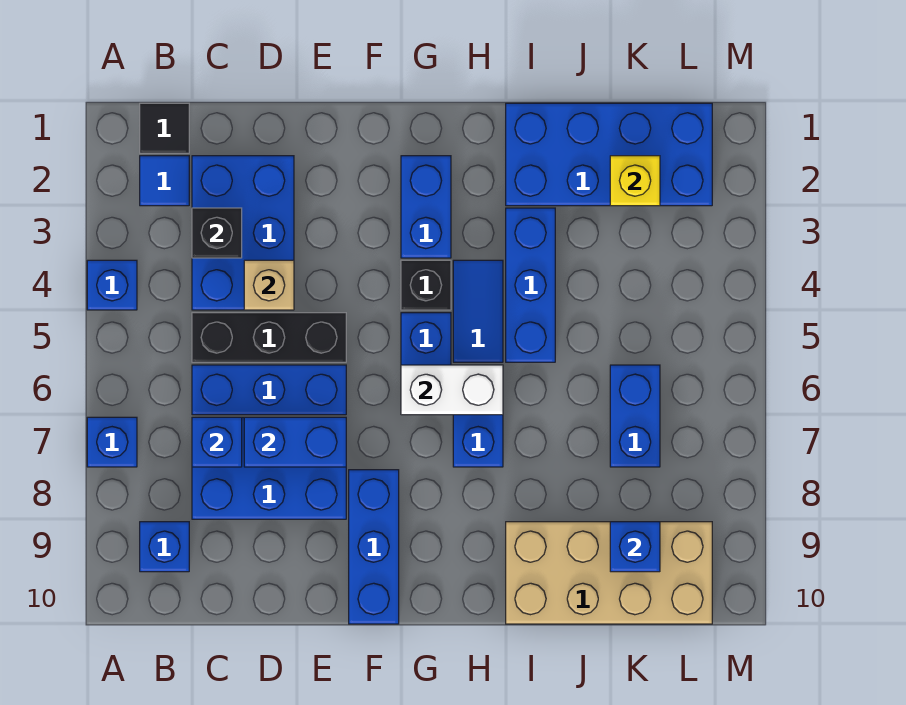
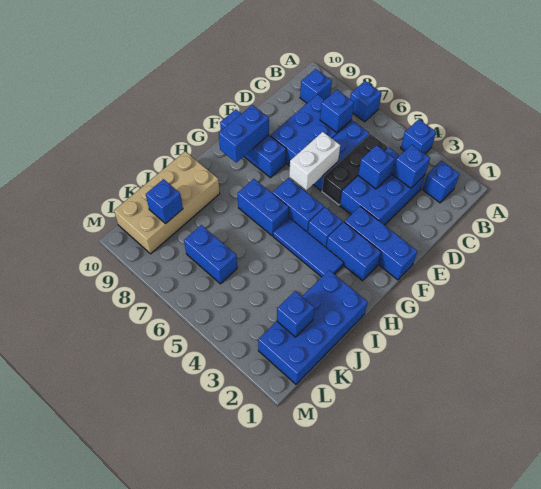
black 1x1 tile [140,103,189,153] -> none
blue 1x1 tile [140,156,189,206] -> blue 1x1 brick [422,160,459,203]
blue 2x3 brick [192,156,294,310] -> blue 2x3 brick turned to [340,147,425,225]
black 1x1 brick [192,208,242,258] -> blue 1x1 brick [393,145,430,188]
tan 1x1 brick [244,260,294,310] -> blue 1x1 brick [358,145,395,189]
blue 1x2 brick [244,417,346,467] -> blue 1x2 brick moved to [219,105,269,162]
black 1x1 brick [401,260,451,310] -> blue 1x1 brick [308,207,343,247]
white 1x2 brick [401,365,503,415] -> white 1x2 brick moved to [289,132,340,190]
blue 1x2 tile [453,260,503,362] -> blue 1x3 tile [273,218,343,277]
blue 1x3 brick [506,208,555,362] -> blue 1x3 brick moved to [344,206,417,280]
yellow 1x1 brick [610,156,660,206] -> blue 1x1 brick [277,291,314,337]

